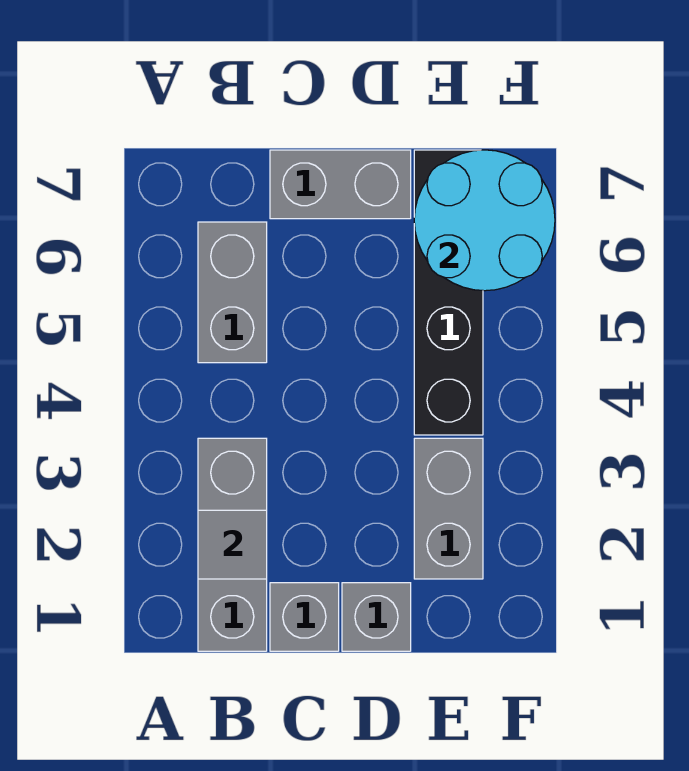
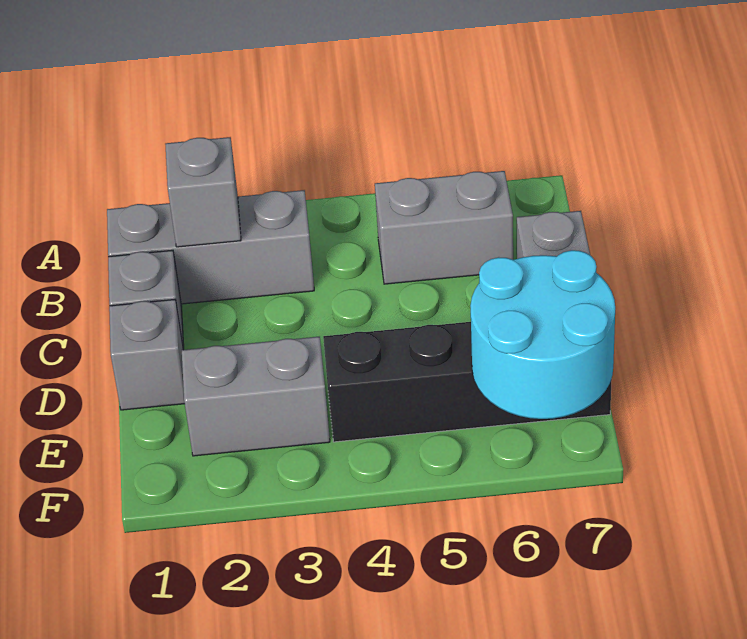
grey 1x1 tile [198,510,267,579] -> grey 1x1 brick [165,137,241,247]

